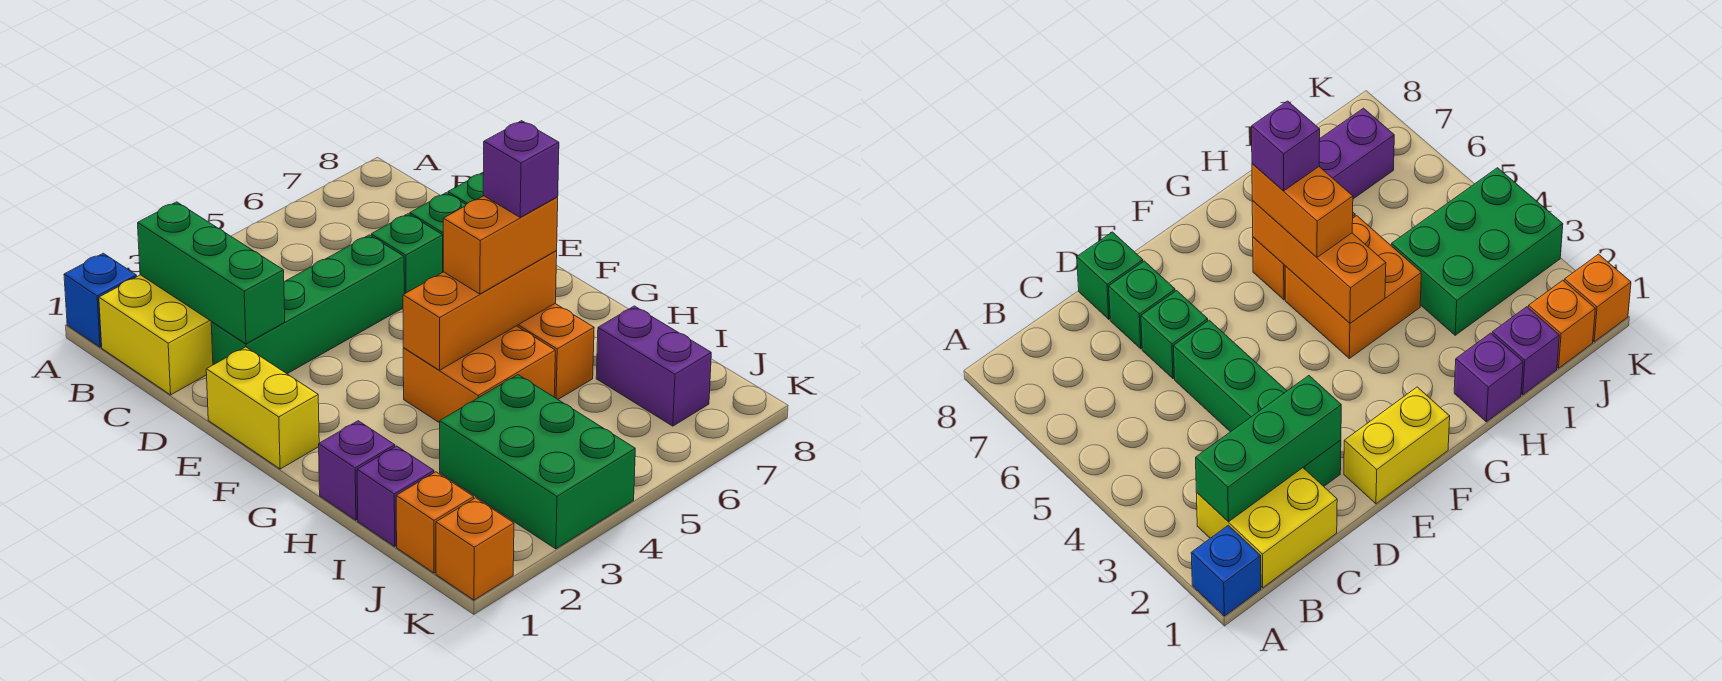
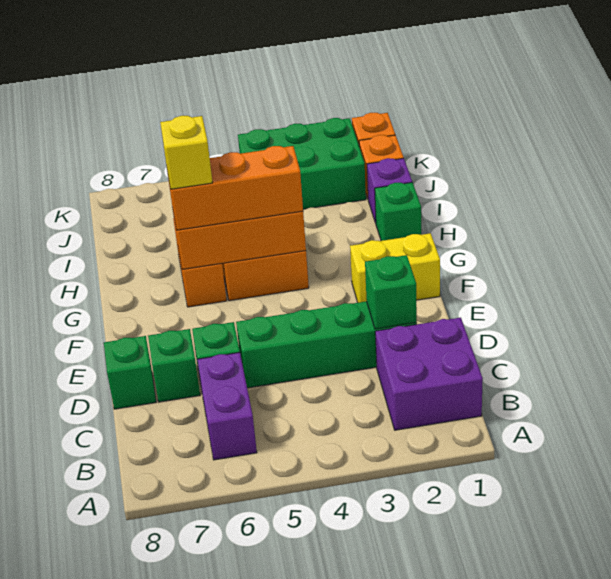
blue 1x1 brick [64,253,137,347] -> none
yellow 2x2 brick [99,275,213,395] -> purple 2x2 brick [375,318,483,430]
green 1x3 brick [138,202,285,344] -> green 1x1 brick [365,255,417,329]
yellow 1x2 brick [206,347,319,469] -> yellow 1x2 brick turned to [350,233,440,303]
orange 1x2 brick [443,196,558,294] -> orange 1x3 brick [168,146,303,230]
purple 1x1 brick [483,121,559,217] -> yellow 1x1 brick [160,116,213,189]
purple 1x1 brick [319,421,395,520] -> green 1x1 brick [375,182,421,241]
green 2x3 brick [440,375,635,549] -> green 2x3 brick turned to [238,118,366,209]
purple 1x2 brick [596,306,711,426] -> purple 1x2 brick moved to [197,352,257,460]

